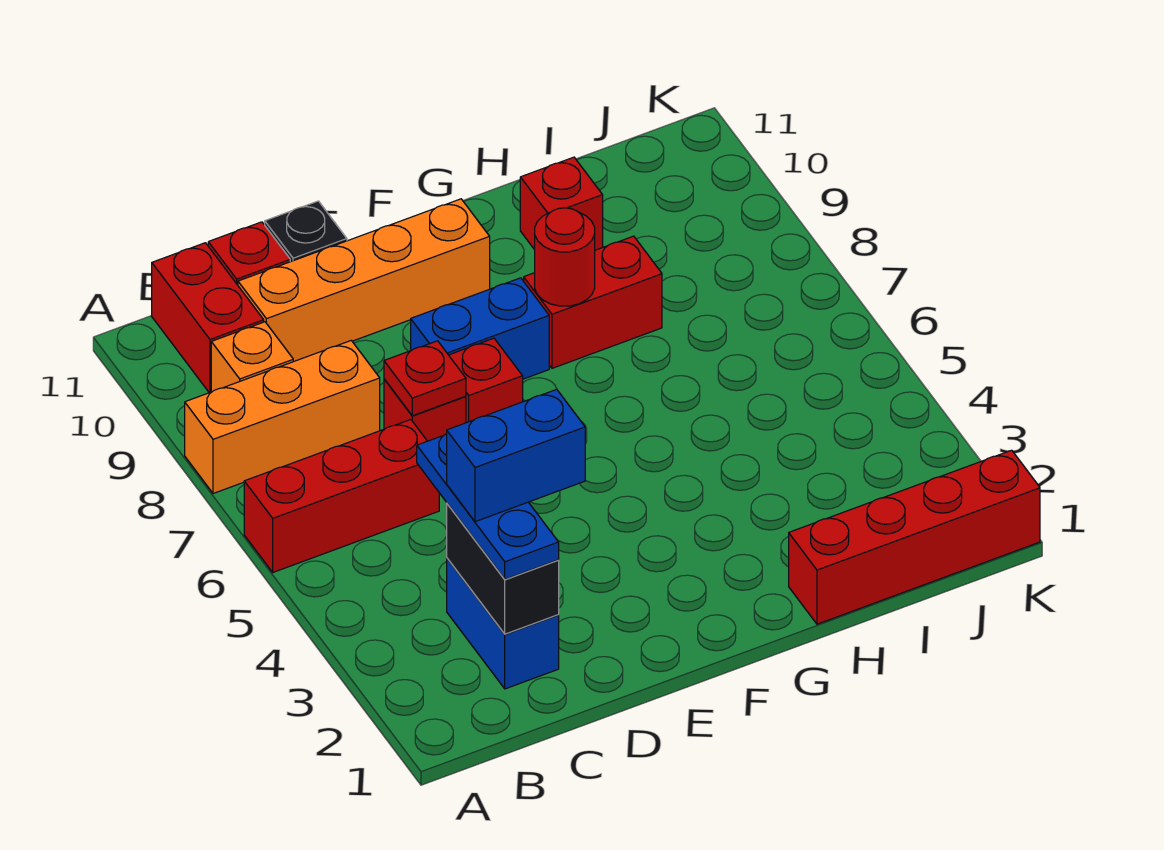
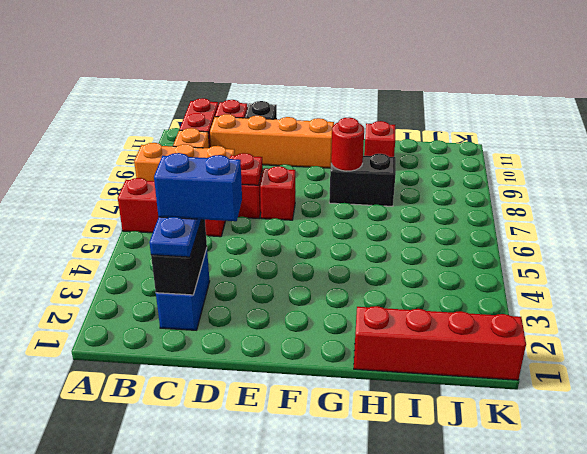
blue 1x2 brick [411,278,549,379] -> none
red 1x2 brick [524,236,662,368] -> black 1x2 brick [329,154,396,206]

